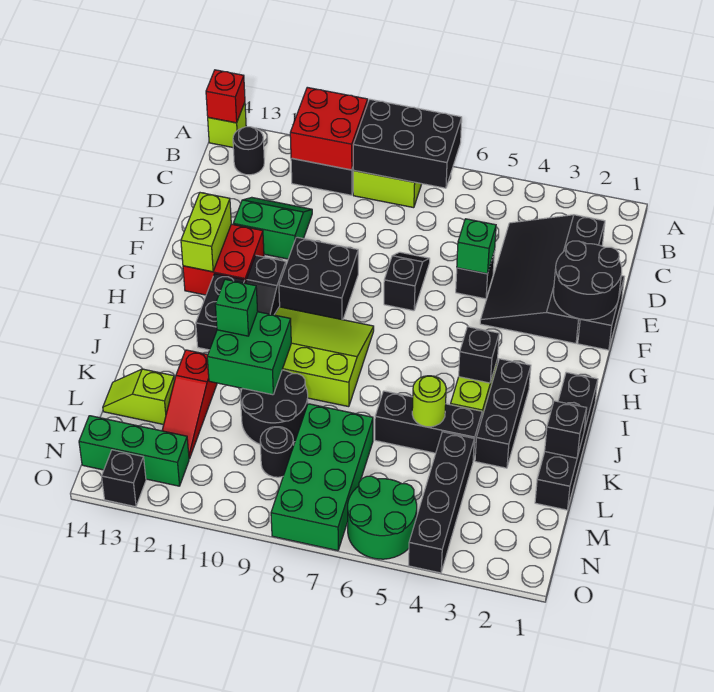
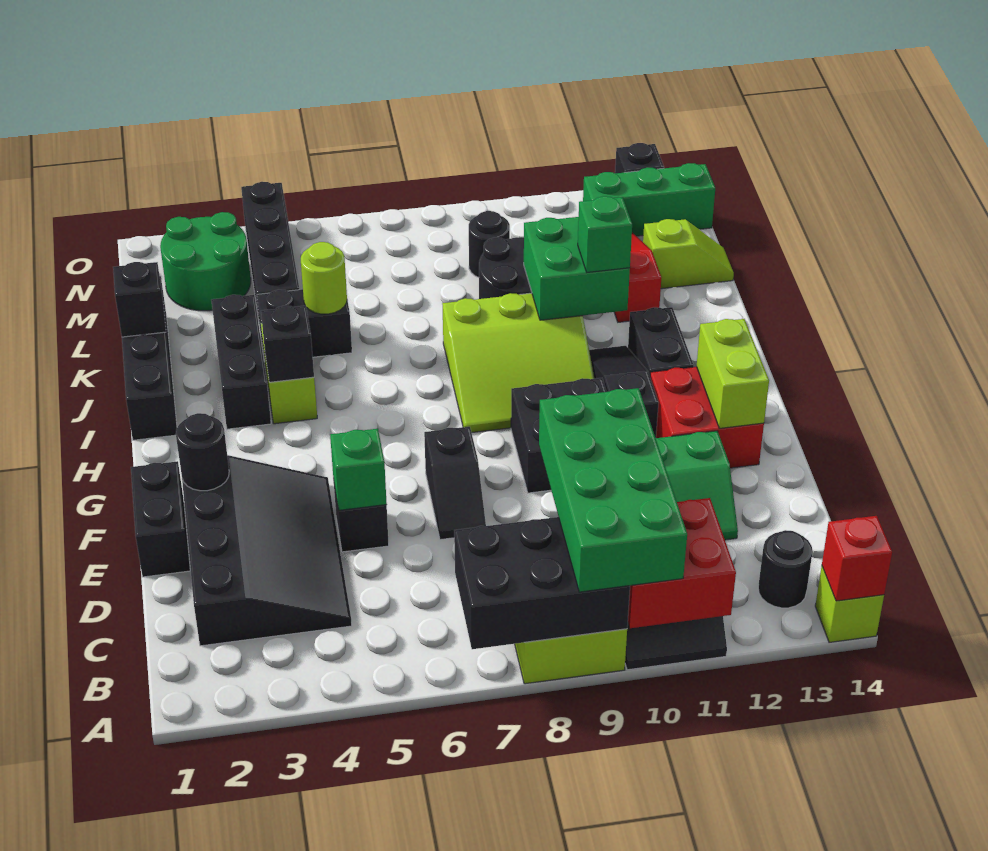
black 2x2 round brick [553,241,622,320] -> black 1x1 round brick [176,413,229,491]
black 1x3 brick [375,391,482,460] -> black 1x2 brick [257,289,352,357]
green 2x4 brick [271,404,373,551] -> green 2x4 brick moved to [539,388,687,592]
green 2x2 round brick [348,476,417,559] -> green 2x2 round brick moved to [160,212,251,311]

